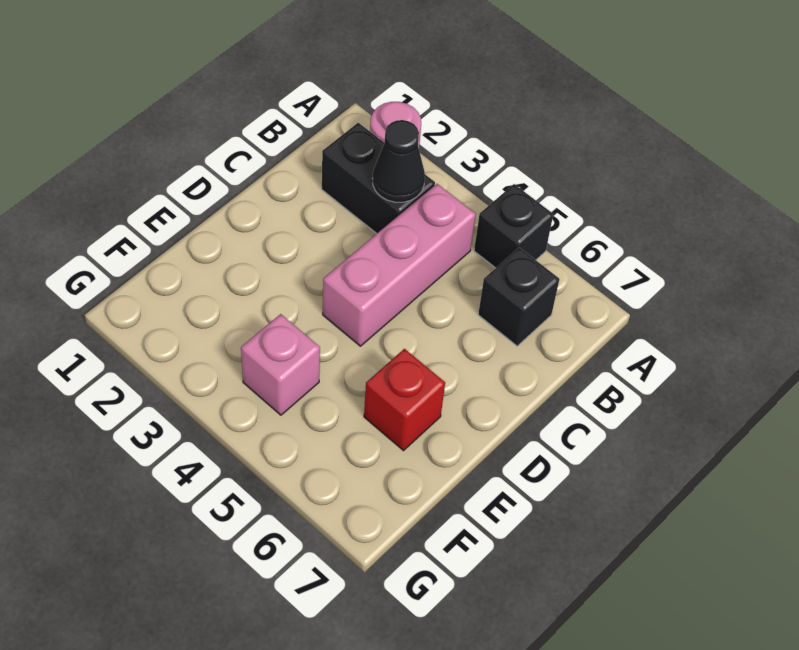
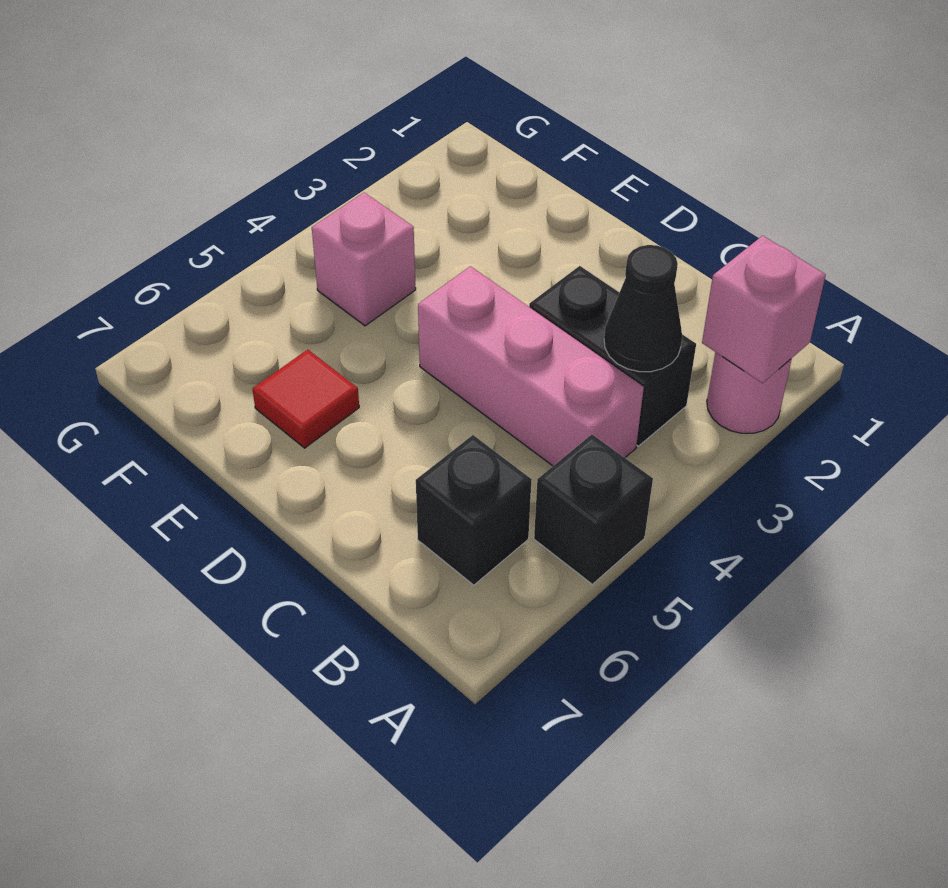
none -> pink 1x1 brick [702,236,826,383]
black 1x2 brick [322,123,435,234] -> black 1x2 brick turned to [529,266,696,446]
red 1x1 brick [364,349,445,451] -> red 1x1 tile [252,349,359,448]

